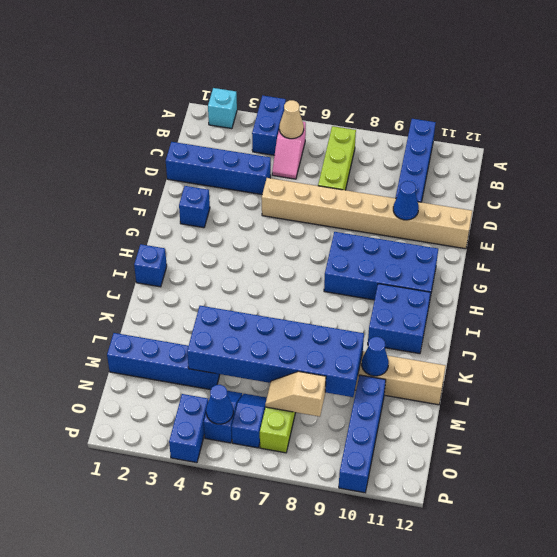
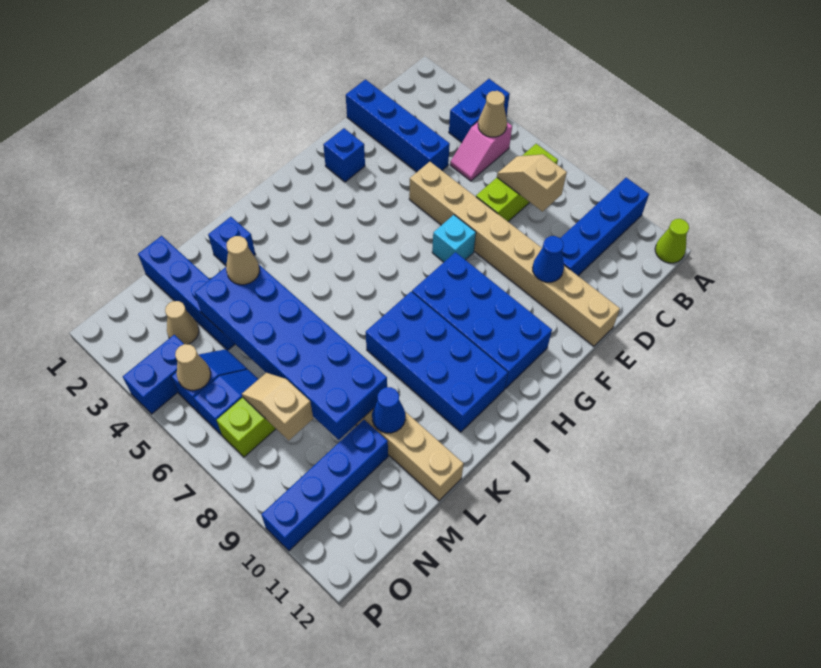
cyan 1x1 brick [208,88,237,129] -> cyan 1x1 brick moved to [432,215,476,262]
none -> lime 1x1 cone [655,219,689,263]
none -> tan 1x2 slope [497,154,567,212]
blue 1x1 brick [134,244,167,287] -> blue 1x1 brick moved to [208,217,255,265]
blue 2x2 brick [368,284,430,354] -> blue 2x4 brick [366,292,508,432]
none -> tan 1x1 cone [226,236,259,285]
none -> tan 1x1 cone [165,301,199,344]
blue 1x1 cone [206,385,233,424] -> tan 1x1 cone [175,344,211,390]

